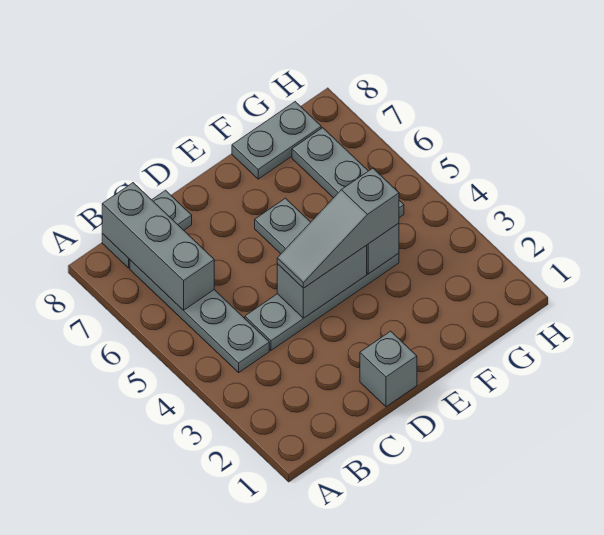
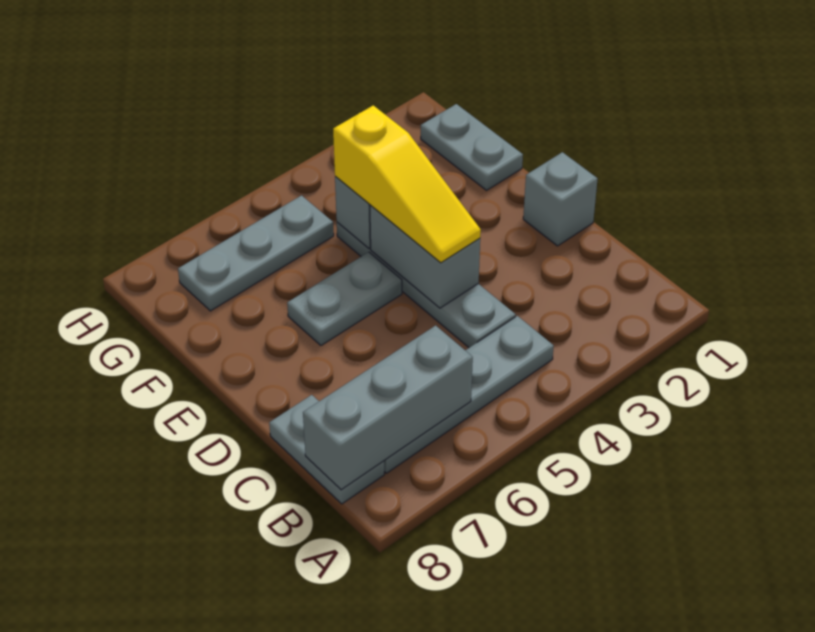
grey 1x3 slope [277,168,399,288] -> yellow 1x3 slope [333,105,481,263]
grey 1x2 plate [232,102,321,179] -> grey 1x2 plate moved to [421,104,523,190]

